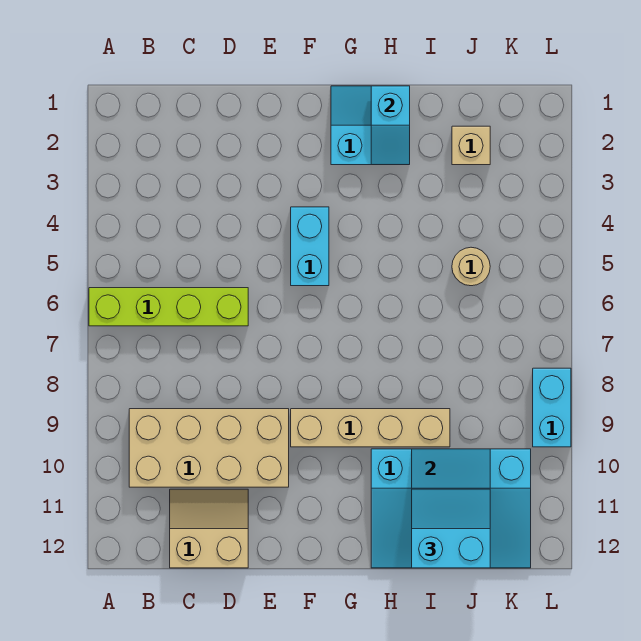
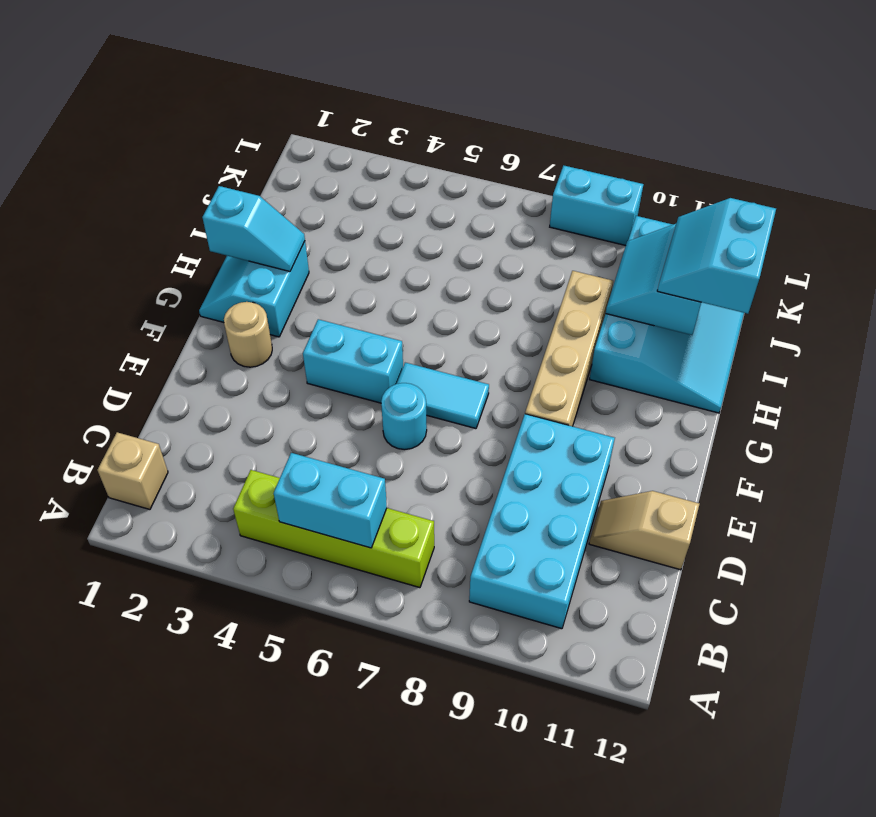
lime 1x4 brick [89,288,248,326] -> lime 1x4 brick turned to [233,470,434,588]
none -> cyan 1x2 brick [274,453,387,548]
tan 2x4 brick [129,409,289,487] -> cyan 2x4 brick [469,414,615,629]
tan 2x2 slope [170,489,248,568] -> tan 1x2 slope [589,491,699,570]
none -> cyan 1x1 round brick [381,383,427,450]
none -> cyan 1x2 tile [397,363,489,429]
tan 1x1 brick [452,126,490,165] -> tan 1x1 brick moved to [97,432,168,510]
tan 1x1 round brick [452,247,490,286] -> tan 1x1 round brick moved to [224,302,272,367]

